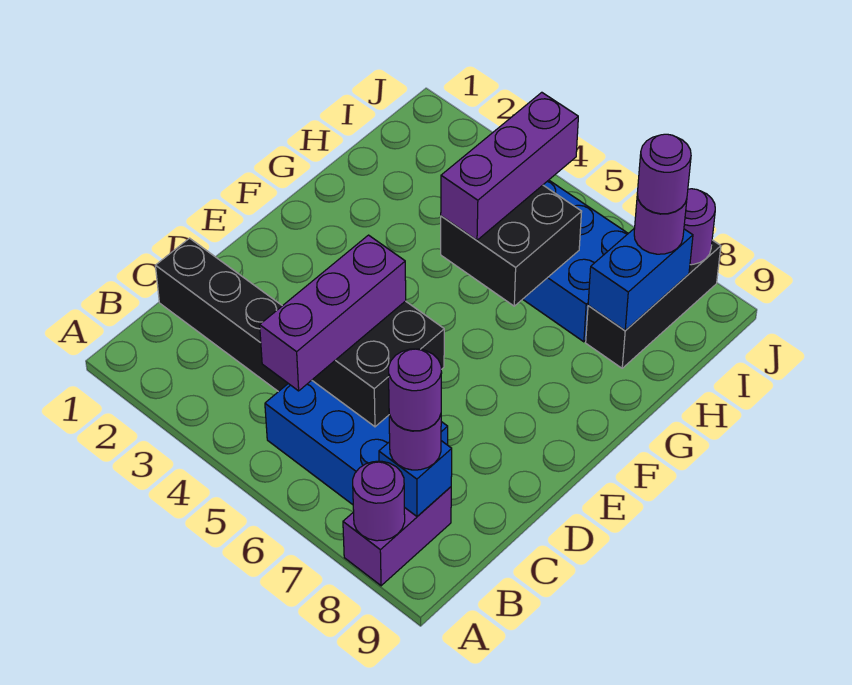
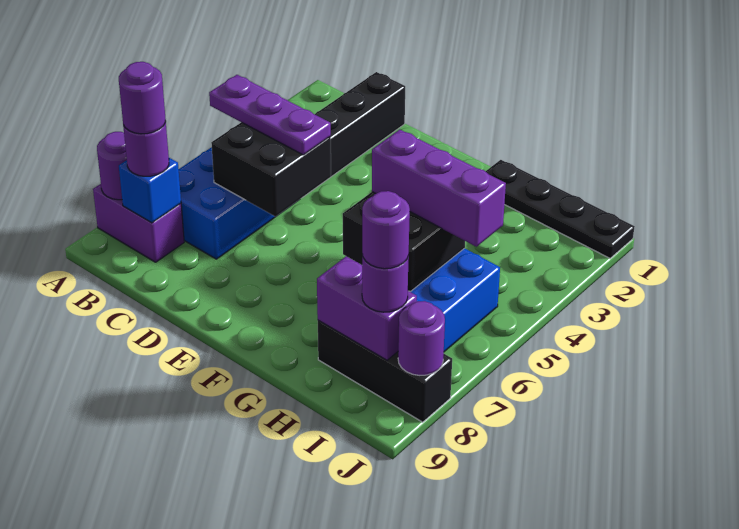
purple 1x3 brick [260,235,406,391] -> purple 1x3 plate [209,75,331,155]
none -> black 1x4 plate [485,160,635,258]
blue 1x2 brick [588,228,693,331] -> purple 1x2 brick [317,256,417,360]

